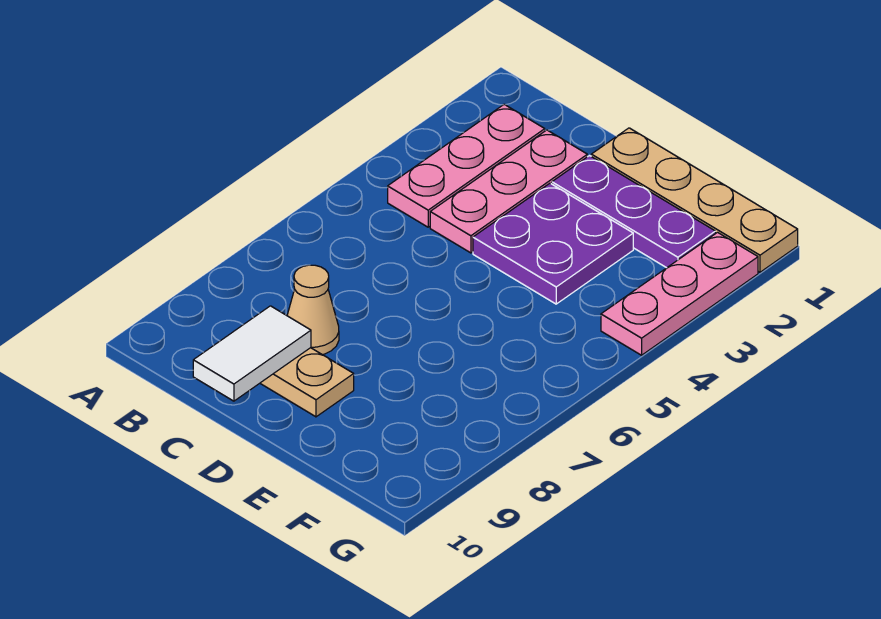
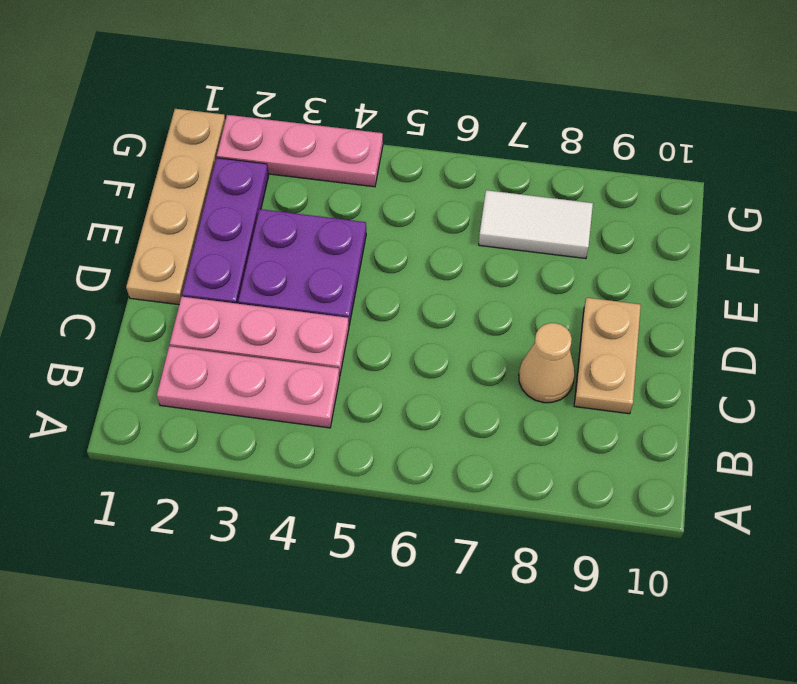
white 1x2 tile [193,306,311,401] -> white 1x2 tile moved to [479,190,593,259]

